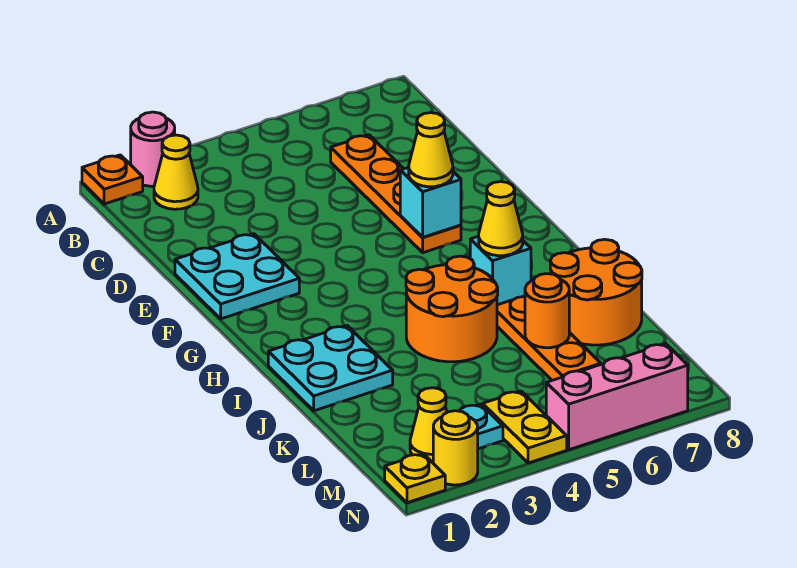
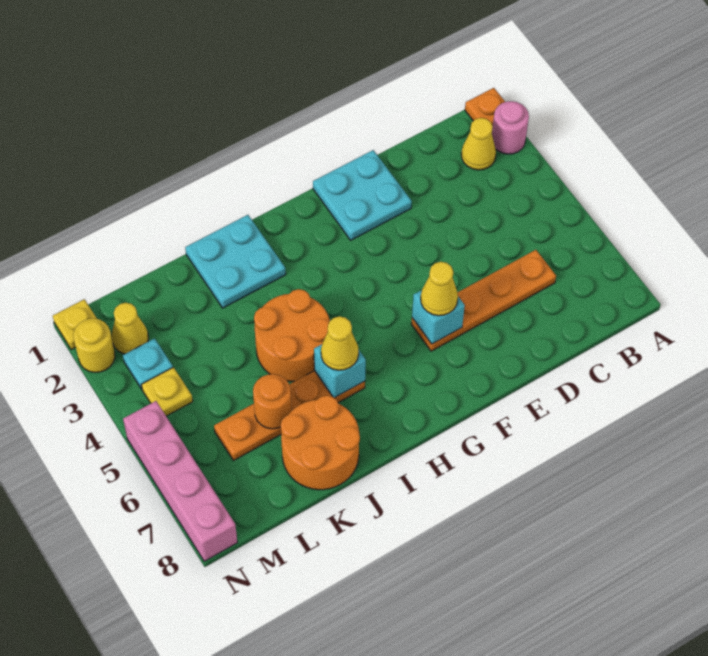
yellow 1x2 plate [483,391,567,463] -> yellow 1x1 plate [141,367,193,416]
pink 1x3 brick [546,343,688,450] -> pink 1x4 brick [123,401,237,561]

